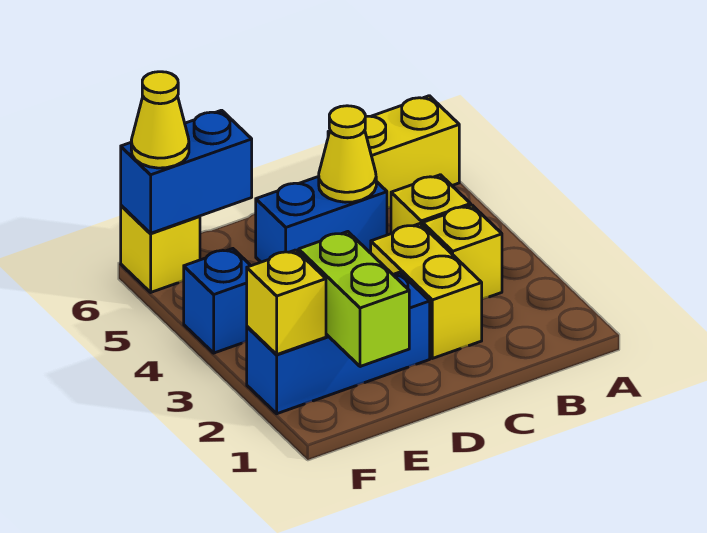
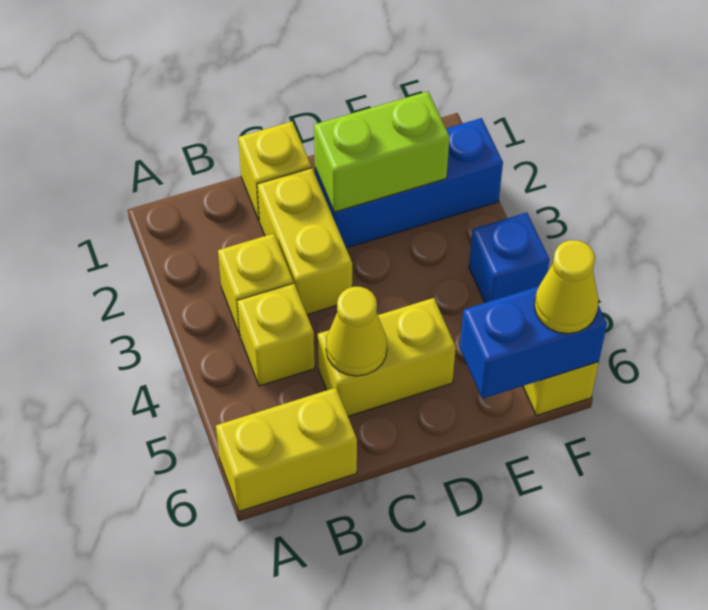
blue 1x2 brick [256,176,387,262] -> yellow 1x2 brick [318,298,456,416]
lime 1x2 brick [299,232,409,367] -> lime 1x2 brick turned to [314,91,450,212]
yellow 1x1 brick [247,250,326,354] -> yellow 1x1 brick moved to [238,121,311,221]

